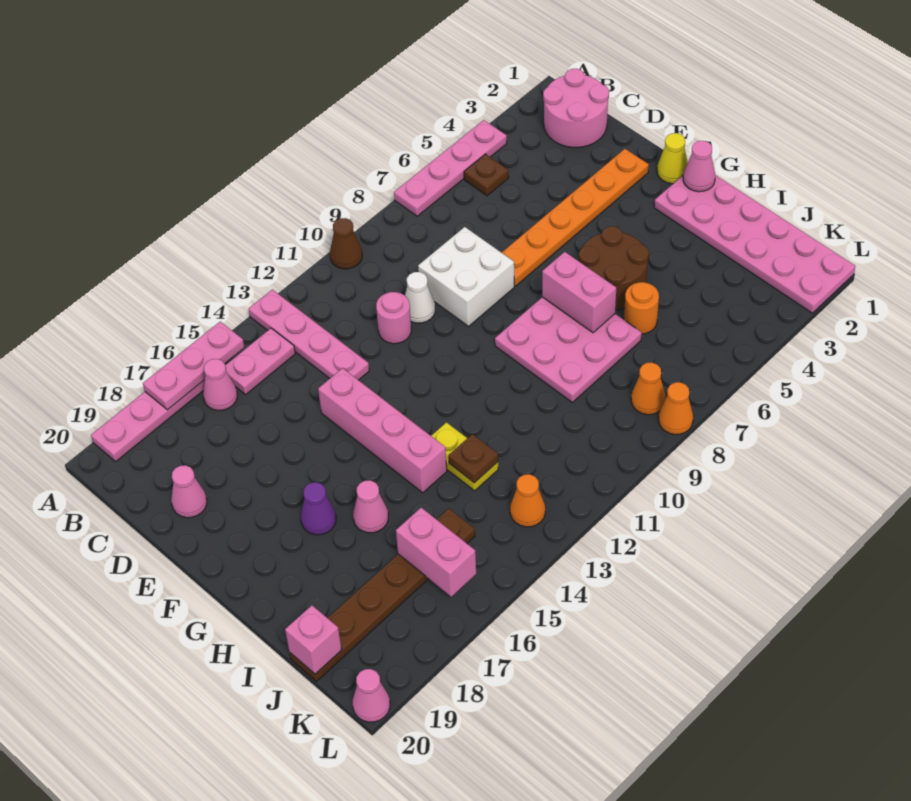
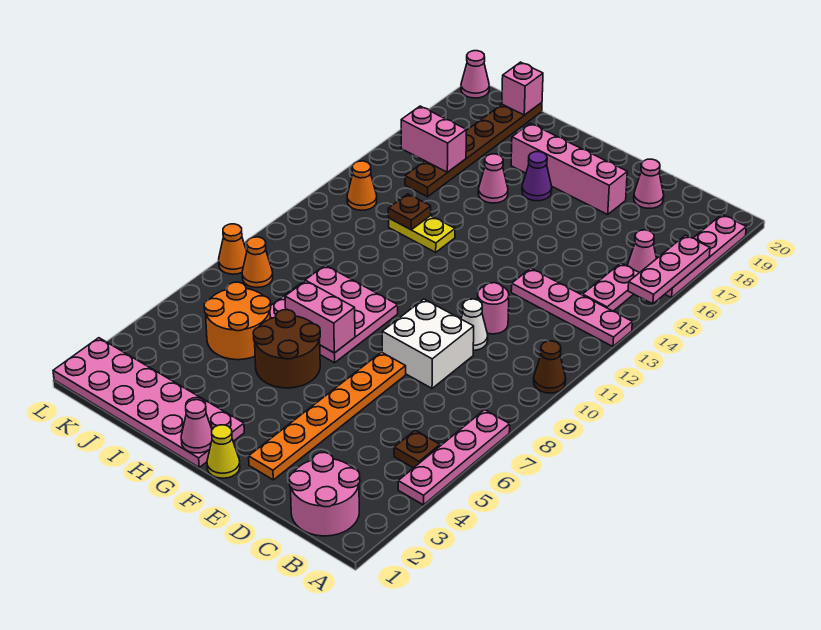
pink 1x4 brick [318,368,447,493] -> pink 1x4 brick moved to [511,123,627,214]
orange 1x1 round brick [624,282,659,334] -> orange 2x2 round brick [204,282,271,360]

